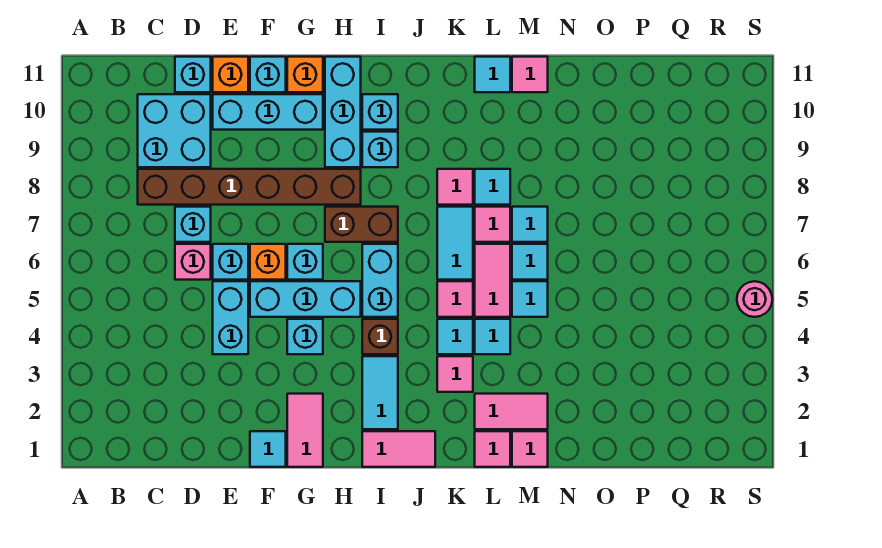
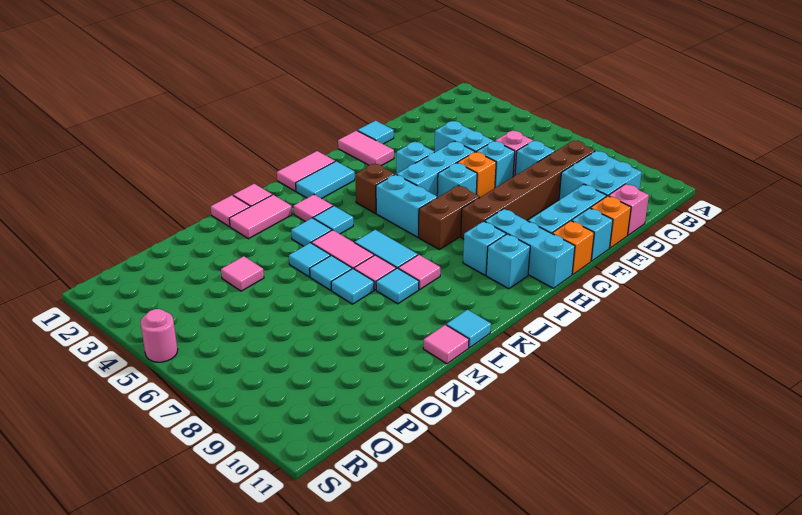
cyan 1x1 brick [175,57,211,92] -> pink 1x1 brick [609,184,649,235]
cyan 1x2 tile [362,356,398,429] -> cyan 1x2 tile turned to [296,161,355,199]
pink 1x1 tile [437,281,473,317] -> pink 1x1 tile moved to [221,256,264,291]

